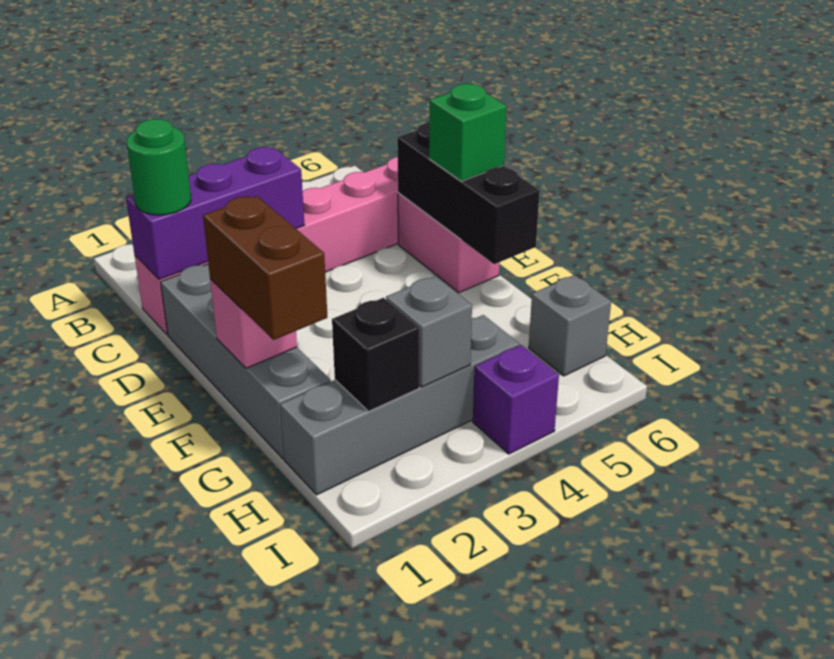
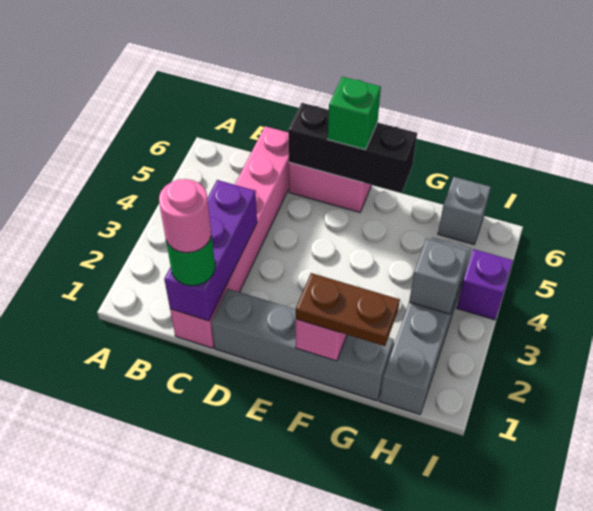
none -> pink 1x1 round brick [159,179,211,253]
brown 1x2 brick [203,196,327,340] -> brown 1x2 plate [296,273,400,346]
black 1x1 brick [332,298,419,411] -> none

